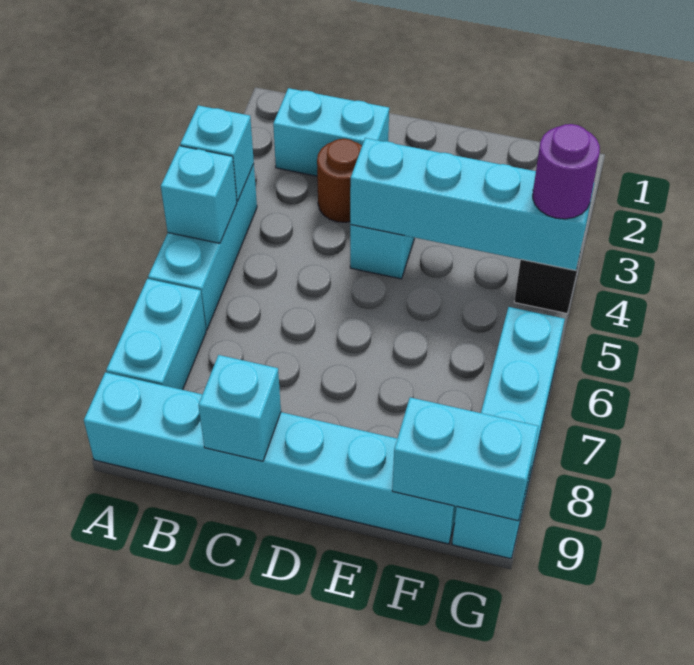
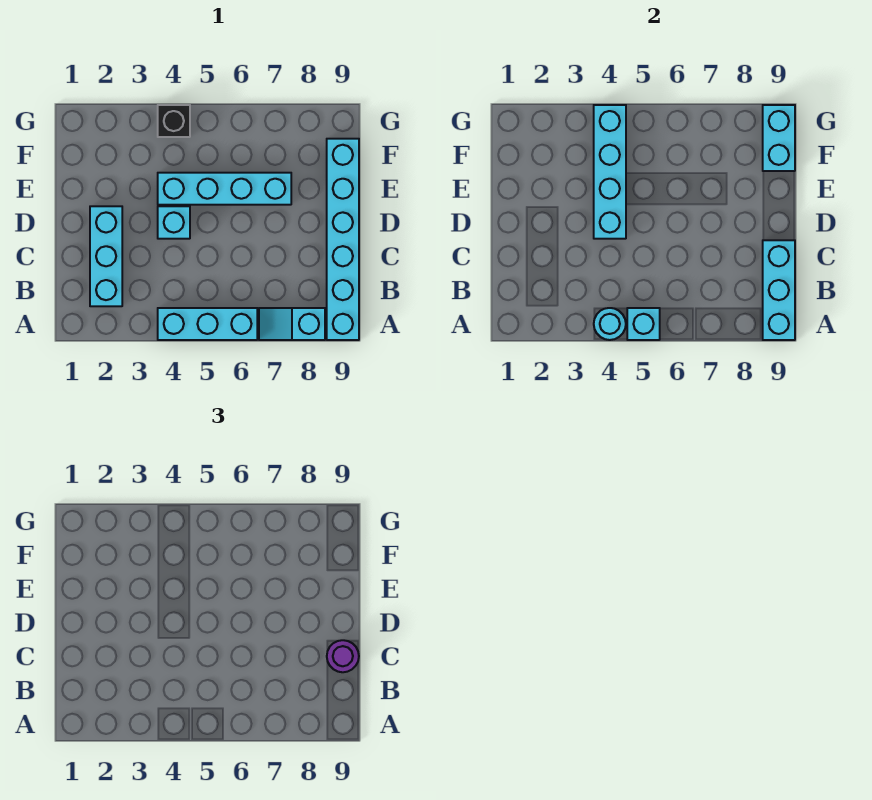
cyan 1x1 brick [180,105,254,201] -> cyan 1x1 round brick [594,308,626,340]
cyan 1x2 brick [106,279,206,390] -> cyan 1x2 slope [259,308,325,340]
cyan 1x2 brick [273,88,389,176] -> cyan 1x3 brick [90,206,122,306]
brown 1x1 round brick [317,139,362,222] -> none
cyan 1x1 brick [198,355,281,461] -> cyan 1x3 brick [763,240,795,340]
purple 1x1 round brick [533,124,600,219] -> purple 1x1 round brick moved to [327,640,359,672]
cyan 1x4 brick [452,307,565,559] -> cyan 1x4 brick moved to [158,173,291,205]

